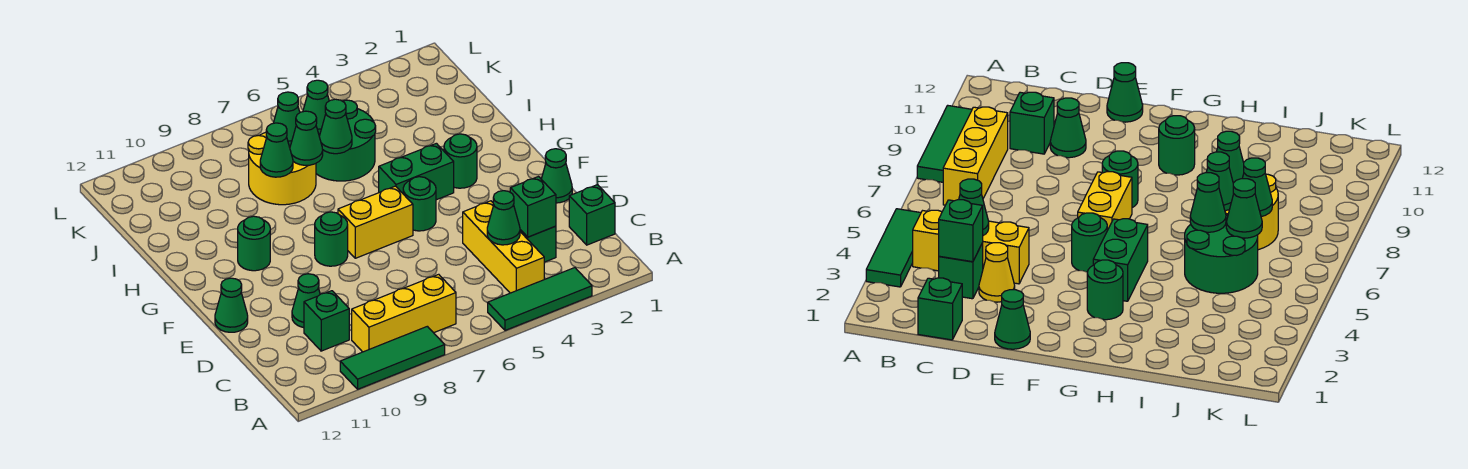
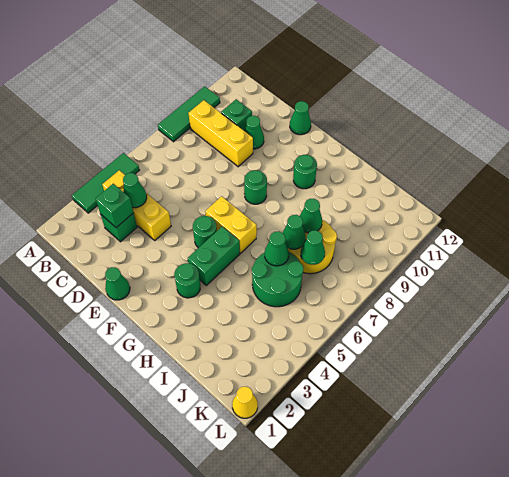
yellow 1x3 brick [352,274,456,352] -> yellow 1x3 brick turned to [188,100,253,167]
green 1x1 brick [569,185,615,245] -> none
yellow 1x1 cone [979,243,1015,302] -> yellow 1x1 cone moved to [232,387,258,418]
yellow 1x2 brick [338,186,413,258] -> yellow 1x2 brick turned to [205,196,257,253]
green 1x1 cone [303,80,329,134] -> none

